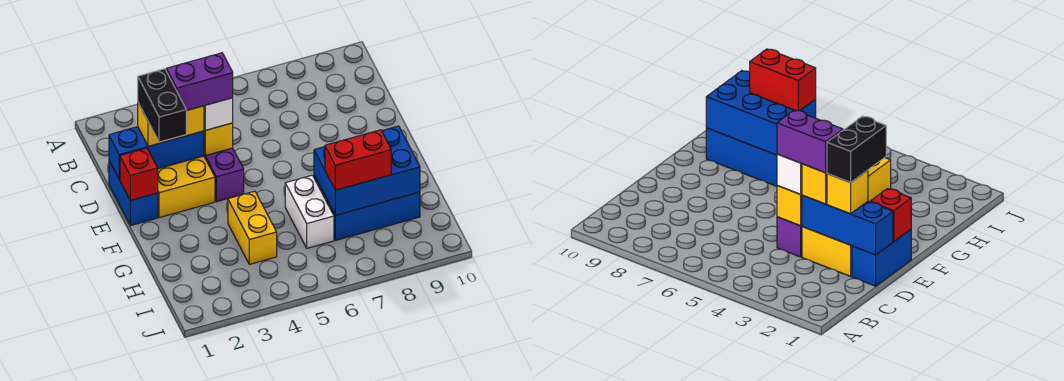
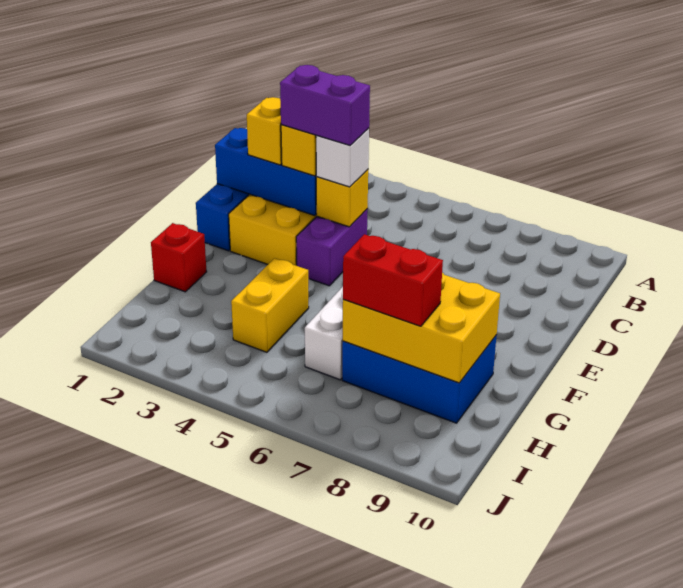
black 1x2 brick [138,69,187,142] -> none
red 1x1 brick [120,148,158,200] -> red 1x1 brick moved to [151,223,207,292]
blue 2x3 brick [314,126,420,215] -> yellow 2x3 brick [343,273,500,383]

